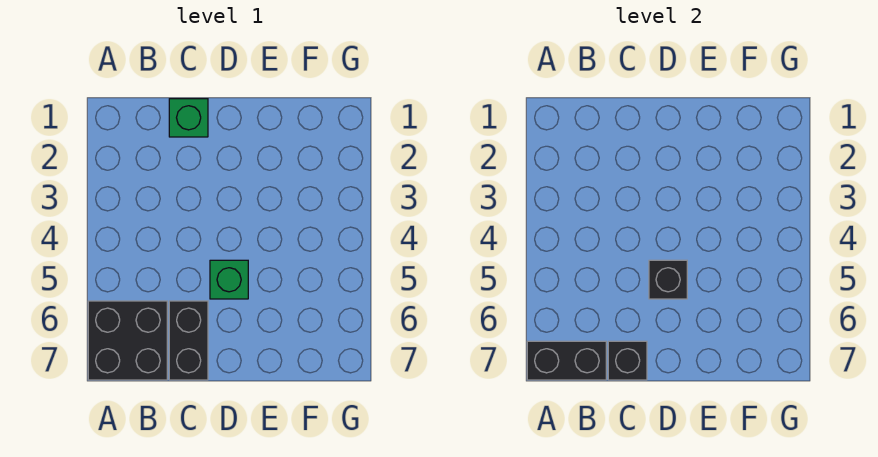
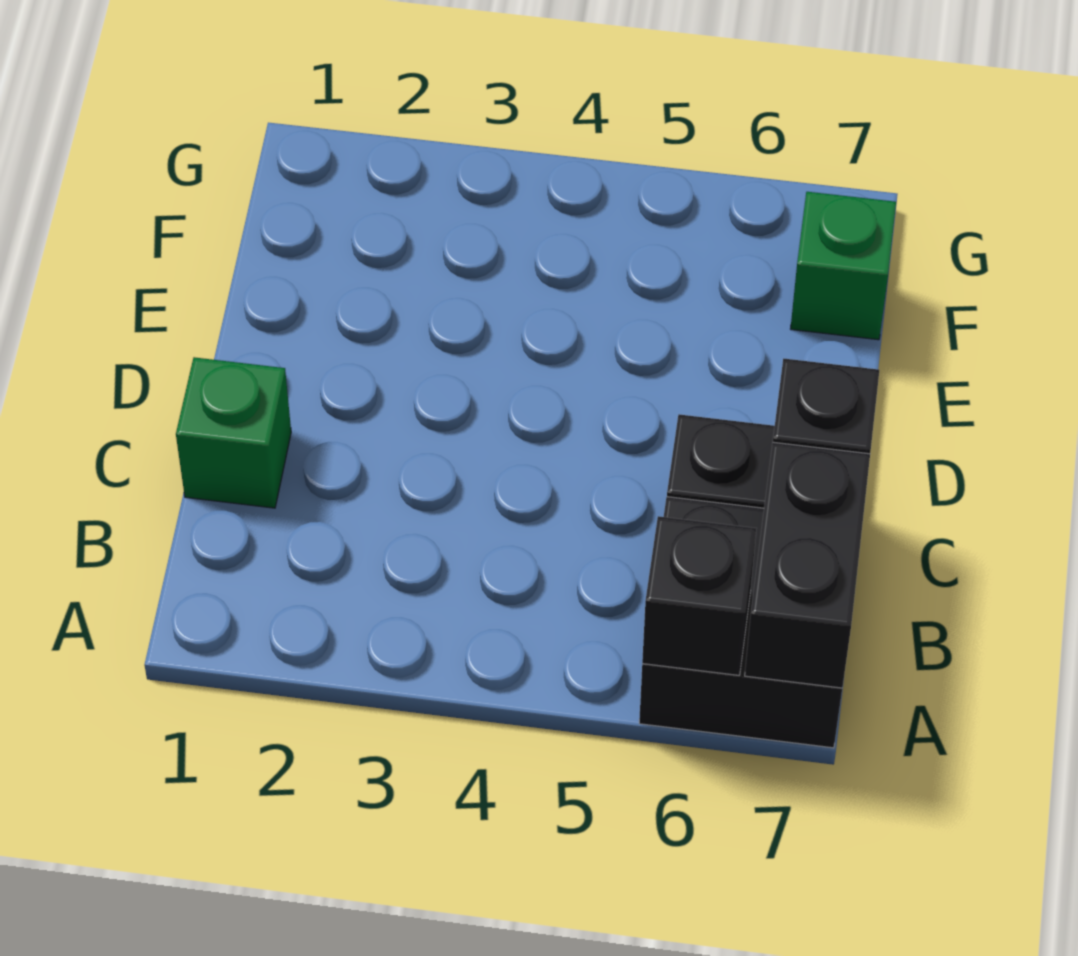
green 1x1 brick [210,260,248,299] -> green 1x1 brick moved to [791,192,896,340]
black 1x1 brick [649,260,687,299] -> black 1x1 brick moved to [642,516,756,675]

